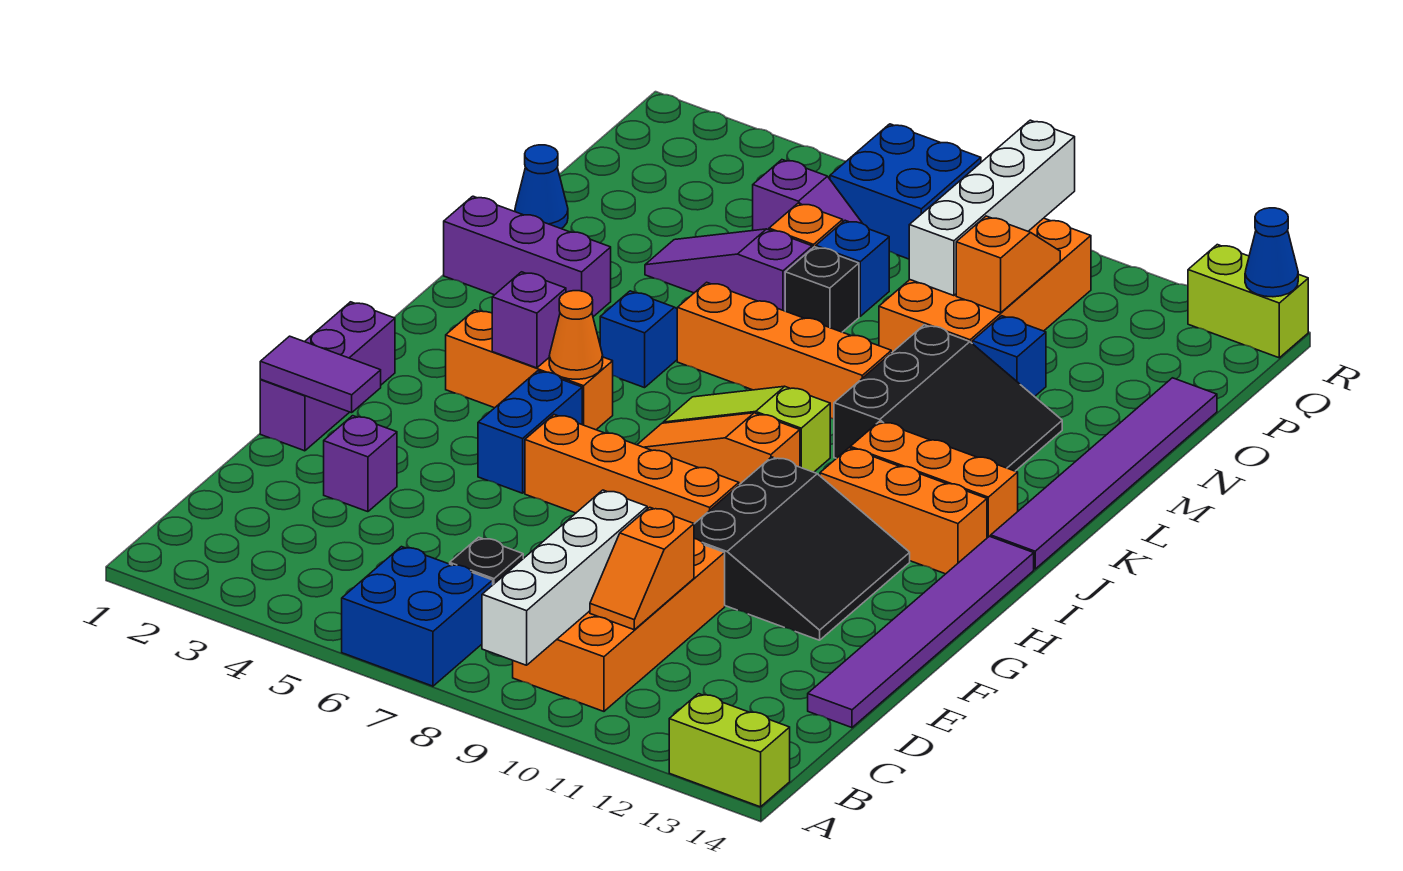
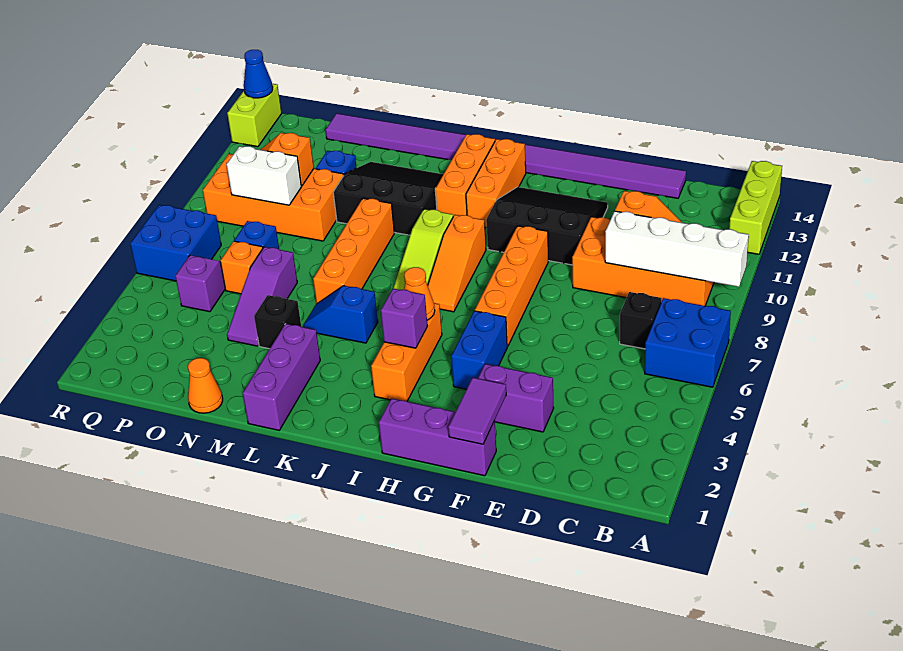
lime 1x2 brick [669,694,790,807] -> lime 1x3 brick [729,161,782,254]
purple 1x1 brick [324,416,397,512] -> purple 1x2 brick [478,364,554,432]
blue 1x2 brick [478,371,582,493] -> blue 1x2 brick turned to [451,311,507,389]
blue 1x1 cone [515,145,568,228] -> orange 1x1 cone [188,358,223,413]
black 1x1 brick [785,247,859,332] -> black 1x1 brick moved to [254,295,301,349]
white 1x4 brick [909,120,1075,296] -> white 1x2 brick [227,146,301,205]

